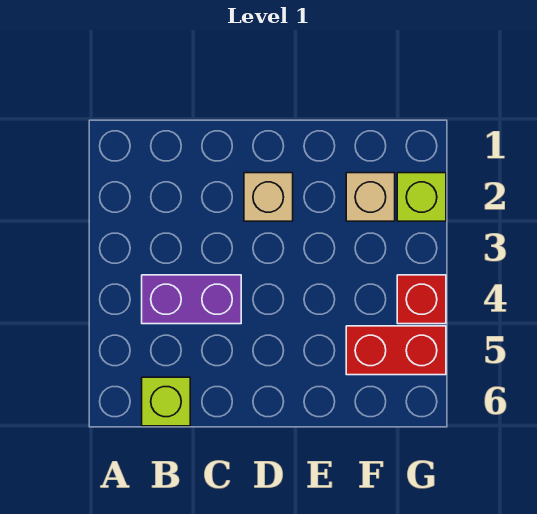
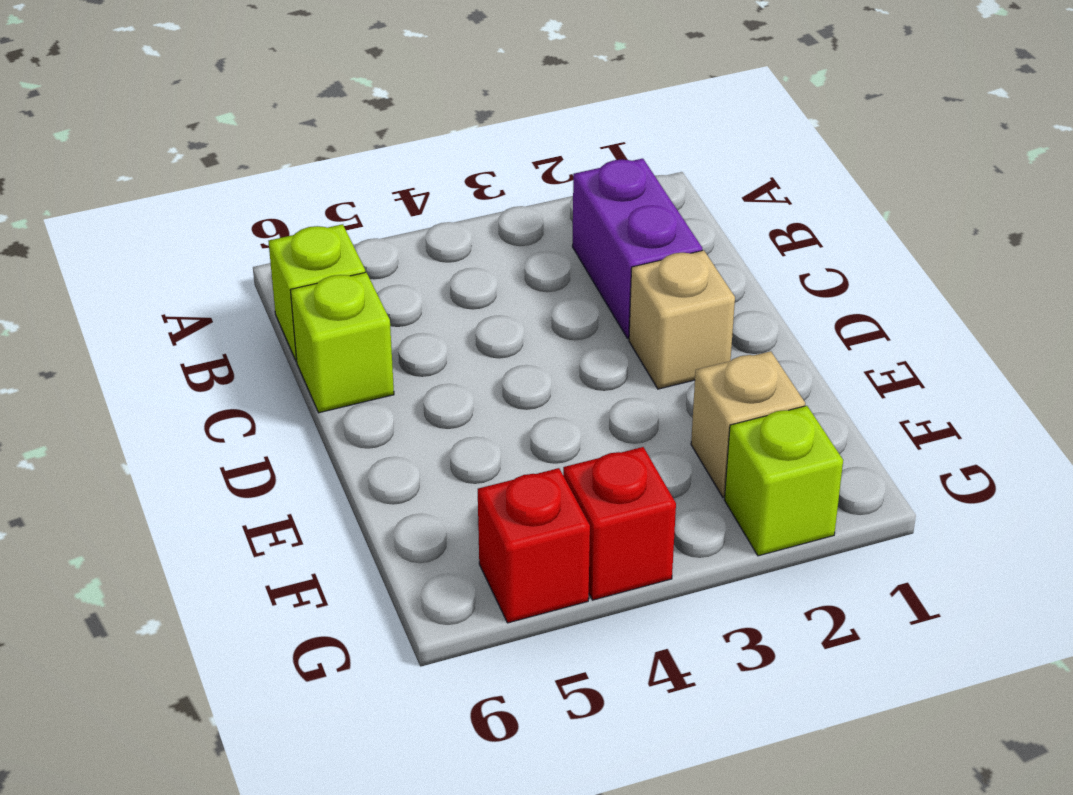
purple 1x2 brick [142,275,241,324] -> purple 1x2 brick moved to [572,159,702,339]
none -> lime 1x1 brick [290,272,394,413]
red 1x2 brick [346,326,446,375] -> red 1x1 brick [478,468,590,623]

